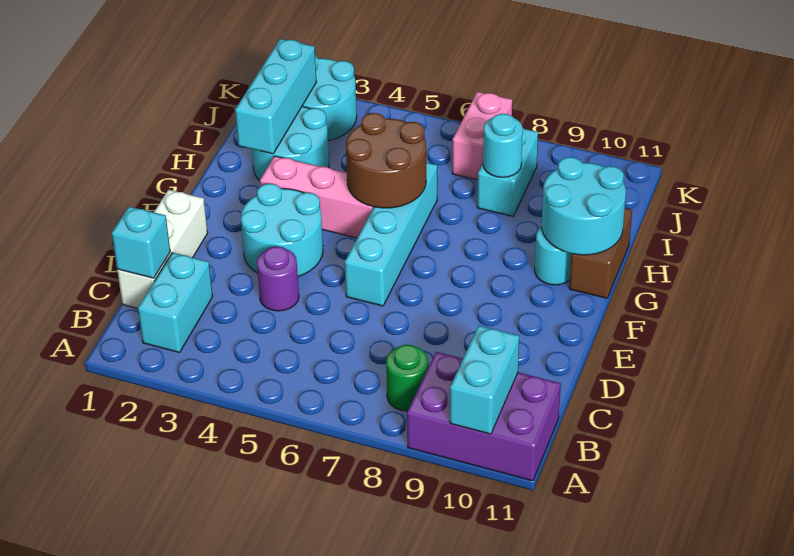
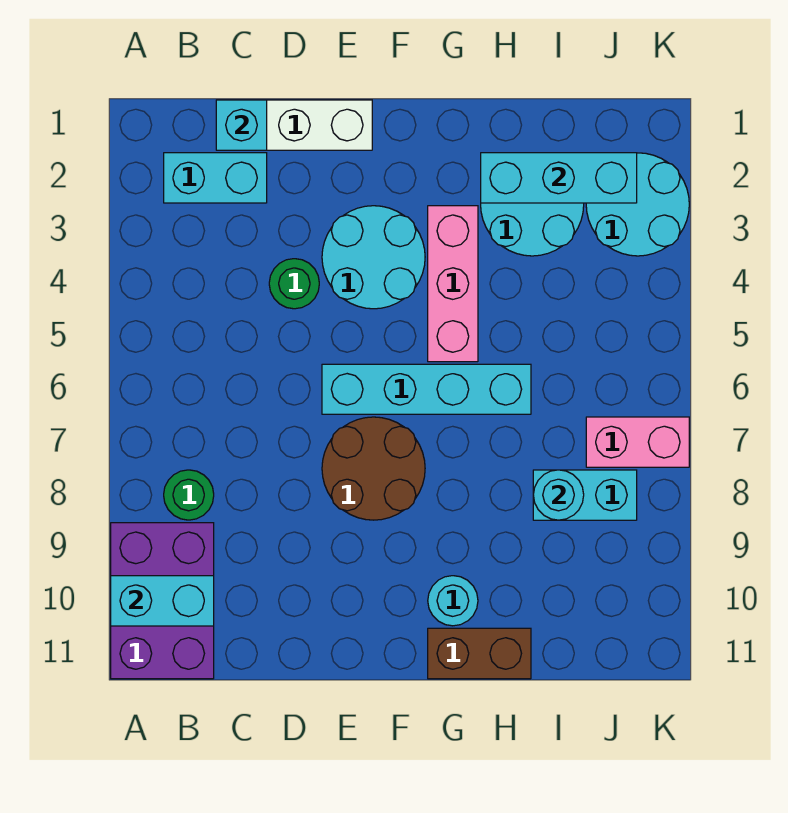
purple 1x1 round brick [257,247,299,311] -> green 1x1 round brick [269,259,319,309]
brown 2x2 round brick [346,113,426,208] -> brown 2x2 round brick moved to [322,417,425,520]
cyan 2x2 round brick [541,157,626,255] -> none

